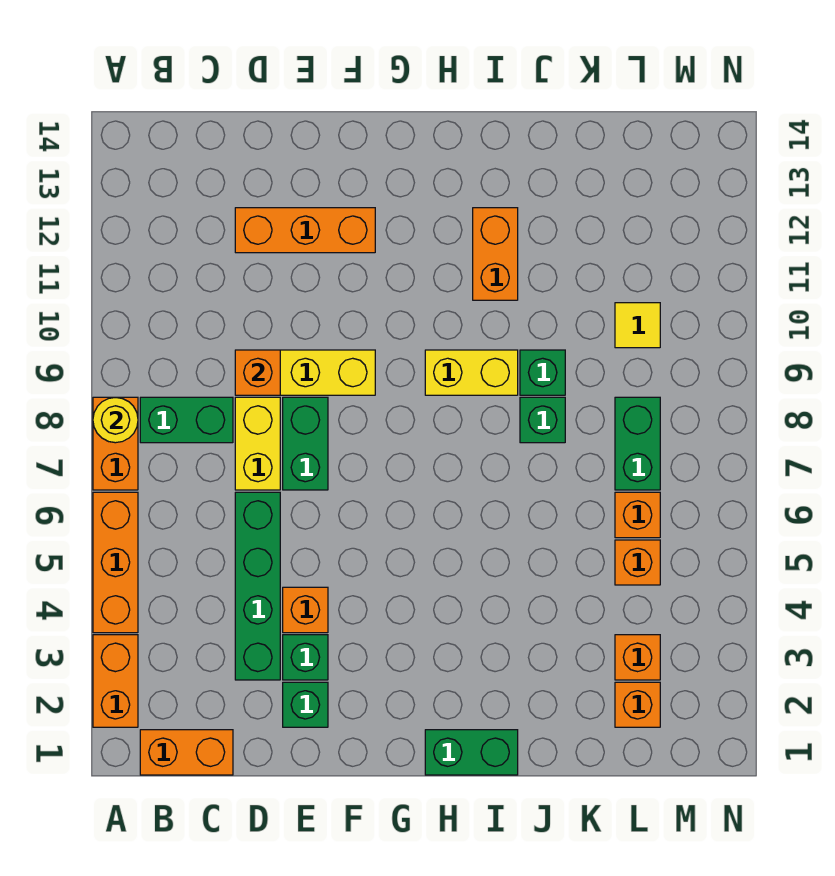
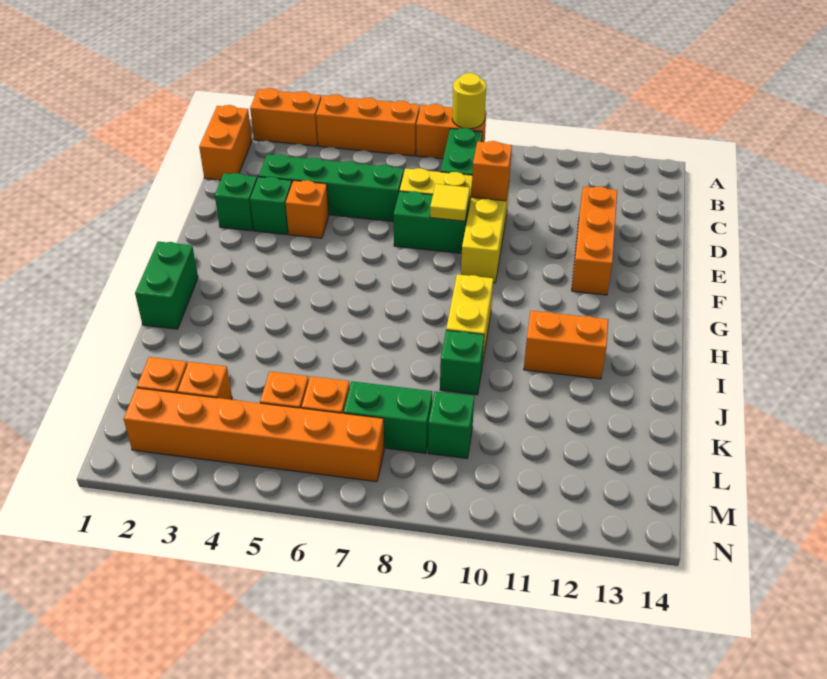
green 1x1 brick [520,397,565,443] -> green 1x1 brick moved to [428,391,474,458]
yellow 1x1 tile [615,303,660,348] -> yellow 1x1 tile moved to [430,184,470,221]
none -> orange 1x6 brick [124,388,384,482]

